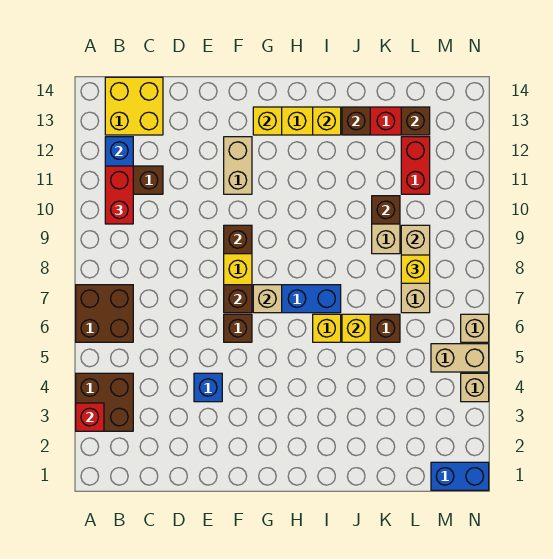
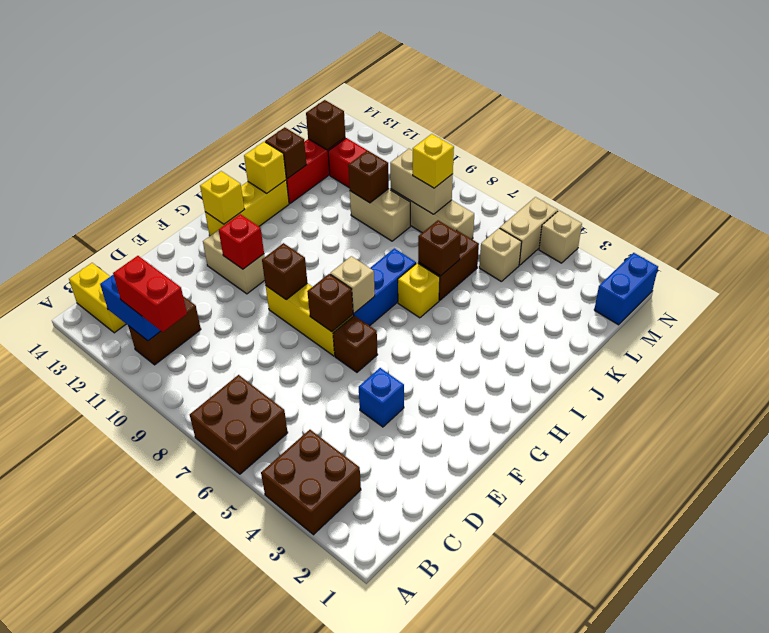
red 1x1 brick [76,403,104,431] -> red 1x1 brick moved to [219,214,264,269]
yellow 2x2 brick [105,77,163,135] -> yellow 1x2 brick [69,263,126,333]
yellow 1x1 brick [342,314,370,342] -> brown 1x1 brick [418,220,461,276]
tan 1x1 brick [461,314,489,342] -> tan 1x1 brick moved to [479,228,522,282]

